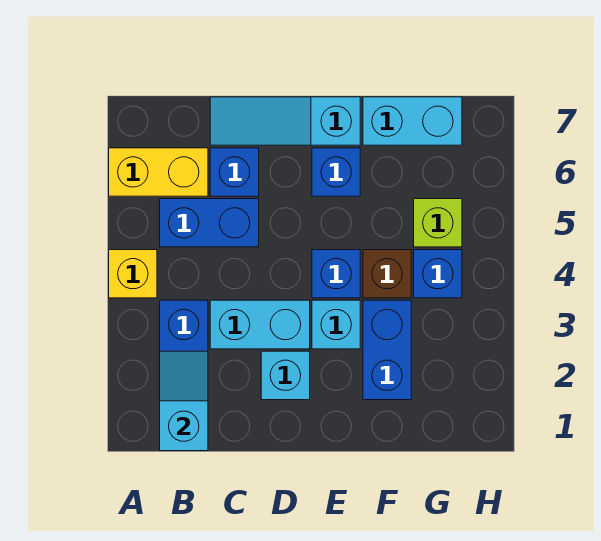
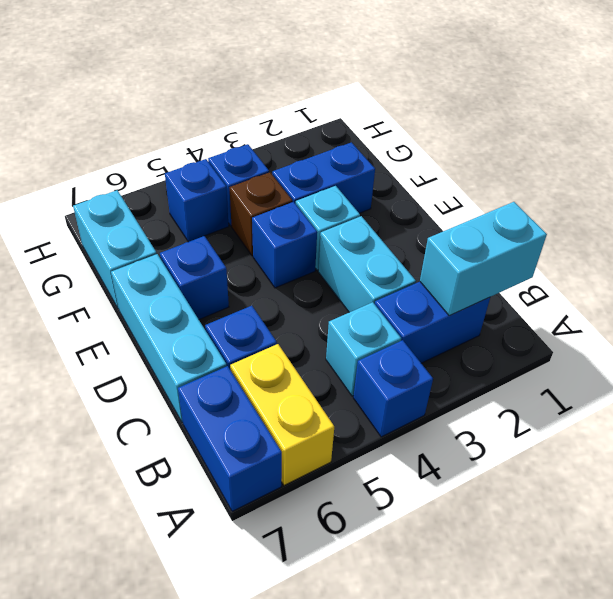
yellow 1x1 brick [109,250,157,298] -> blue 1x1 brick [353,340,433,437]
cyan 1x2 slope [160,351,208,451] -> cyan 1x2 brick [420,202,547,316]
blue 1x2 brick [160,199,259,247] -> blue 1x2 brick moved to [178,366,282,511]
cyan 1x3 slope [210,97,360,145] -> cyan 1x3 brick [111,254,227,423]
cyan 1x1 brick [261,351,310,400] -> cyan 1x1 brick moved to [326,302,401,396]
lime 1x1 brick [414,199,462,247] -> blue 1x1 brick [165,159,229,242]

